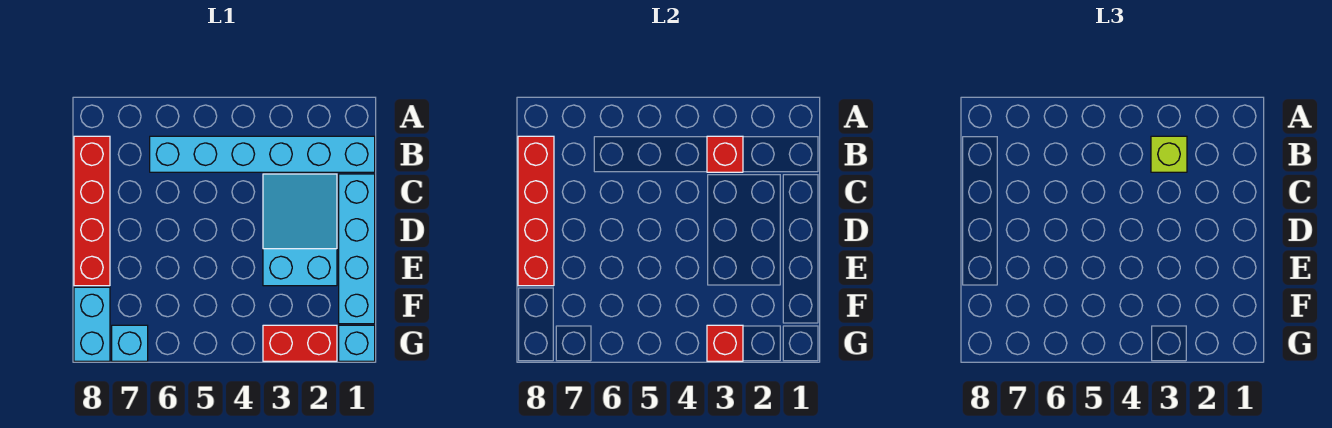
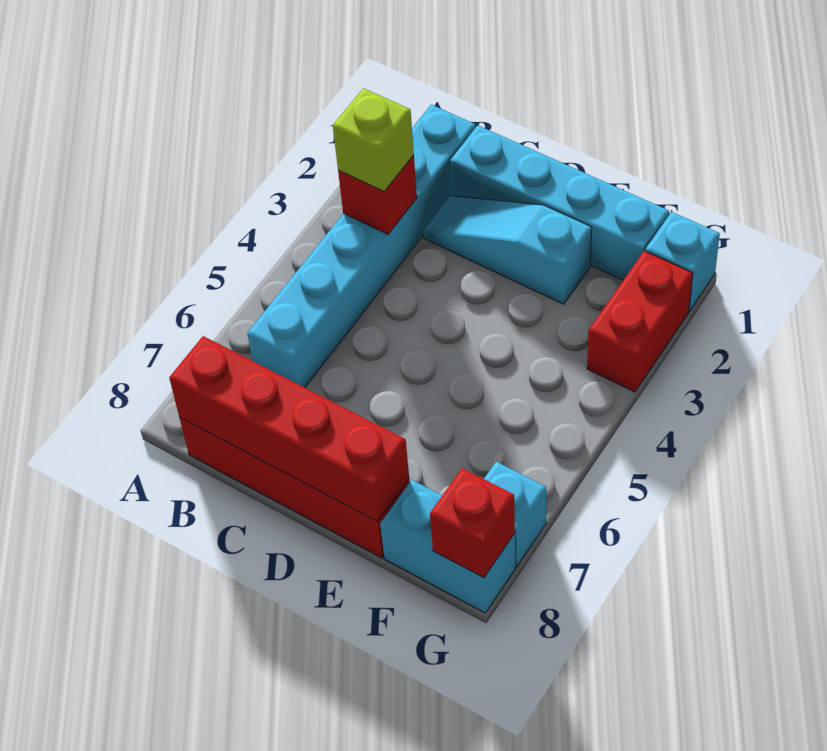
cyan 2x3 slope [263,174,337,286] -> cyan 1x3 slope [423,196,592,304]
red 1x1 brick [707,325,743,361] -> red 1x1 brick moved to [430,468,515,578]

